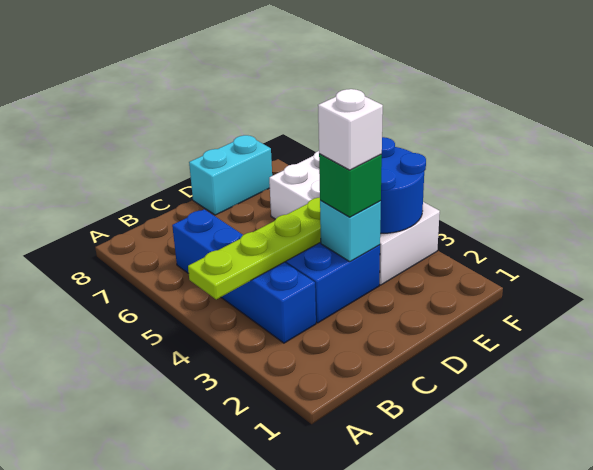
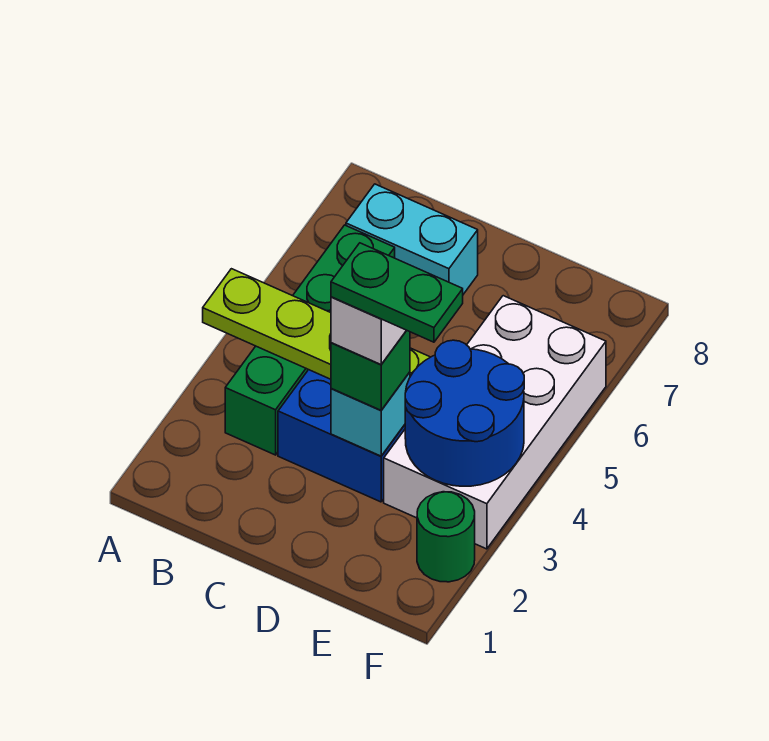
blue 1x4 brick [172,209,316,343] -> green 1x4 brick [225,225,395,455]
none -> green 1x2 plate [331,243,463,342]
cyan 1x2 brick [189,135,272,215] -> cyan 1x2 brick moved to [346,184,478,294]
none -> green 1x1 round brick [417,492,475,582]

